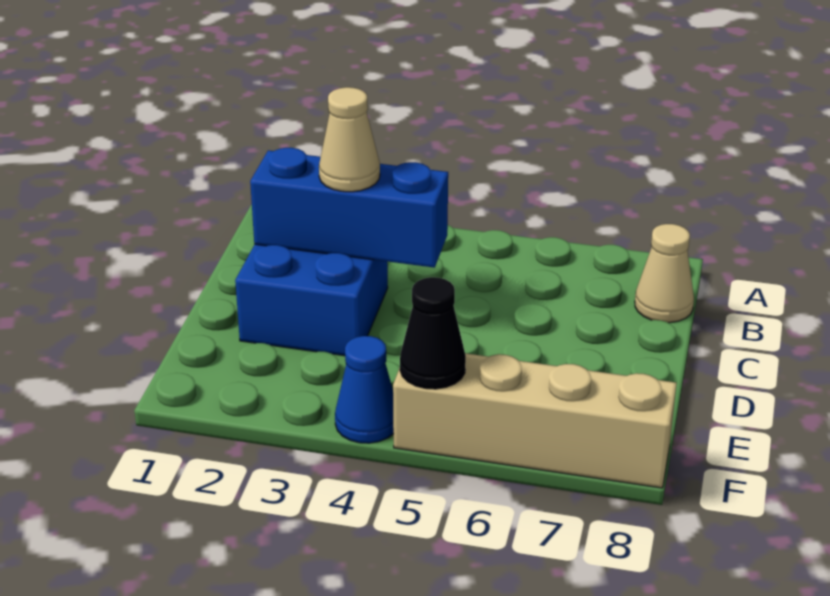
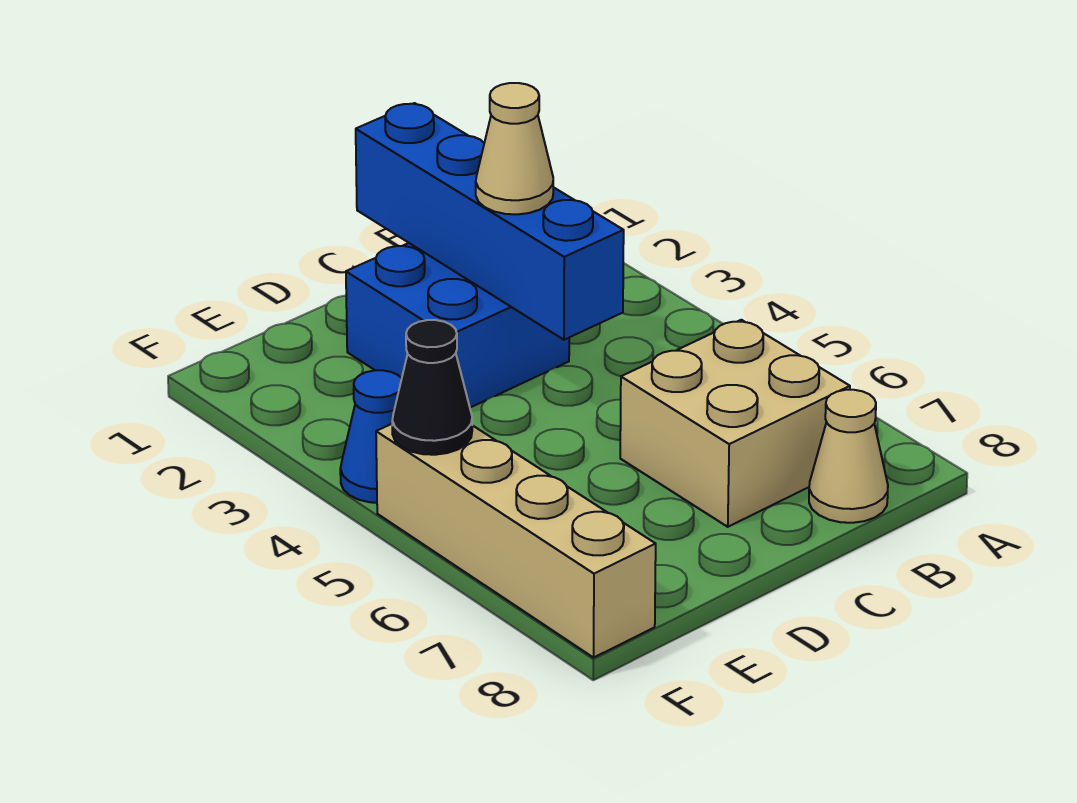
none -> tan 2x2 brick [620,320,850,527]
blue 1x3 brick [250,148,448,268] -> blue 1x4 brick [356,103,624,340]

